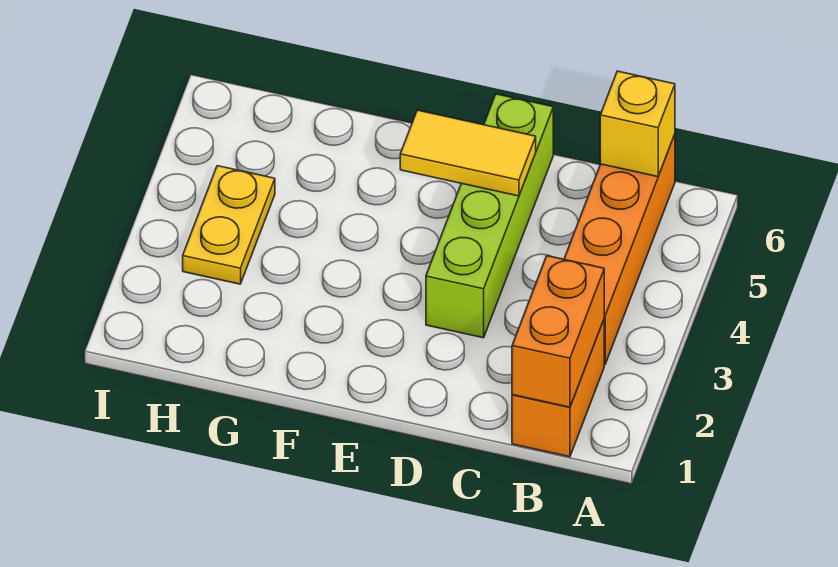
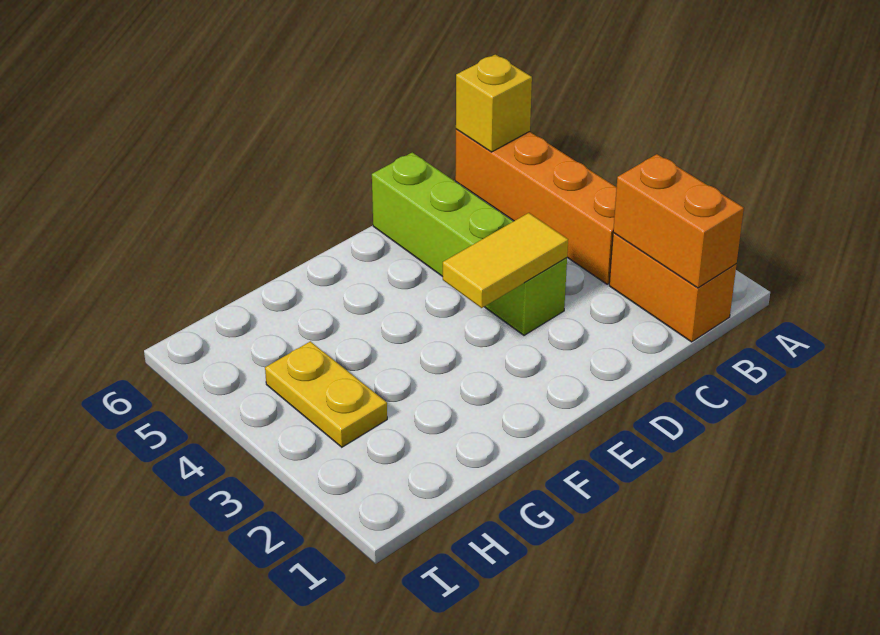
yellow 1x2 tile [400,110,536,196] -> yellow 1x2 tile moved to [443,213,568,308]

